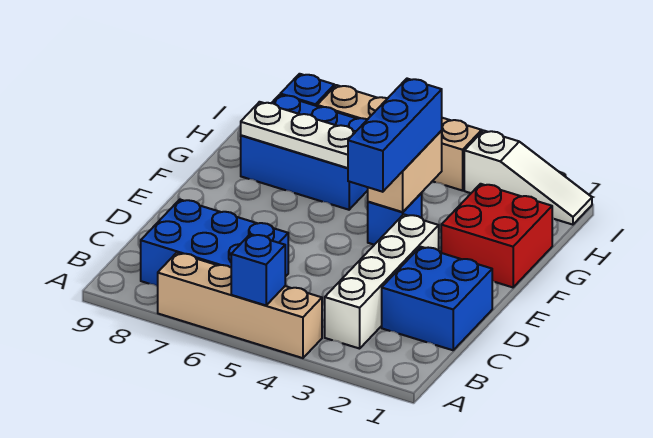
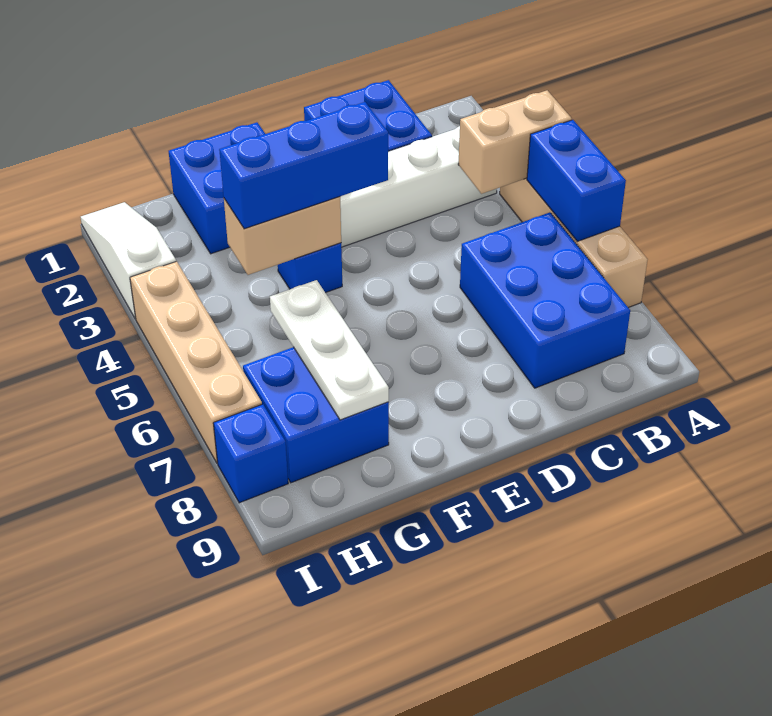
none -> tan 1x2 brick [458,90,572,194]
blue 1x1 brick [231,234,285,306] -> blue 1x2 brick [527,120,626,241]
red 2x2 brick [441,184,552,287] -> blue 2x2 brick [169,122,265,254]
blue 2x3 brick [241,95,368,210] -> blue 2x2 brick [243,347,389,483]

